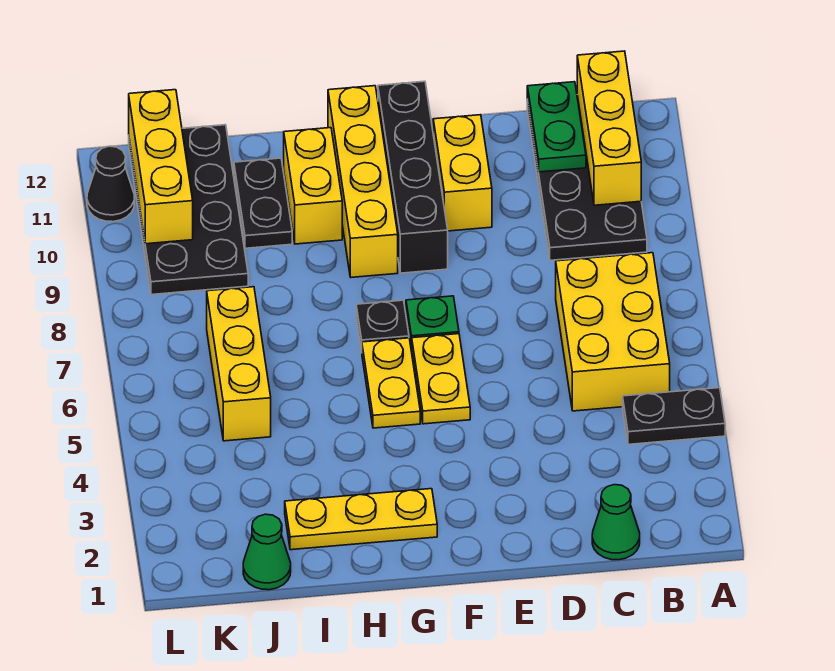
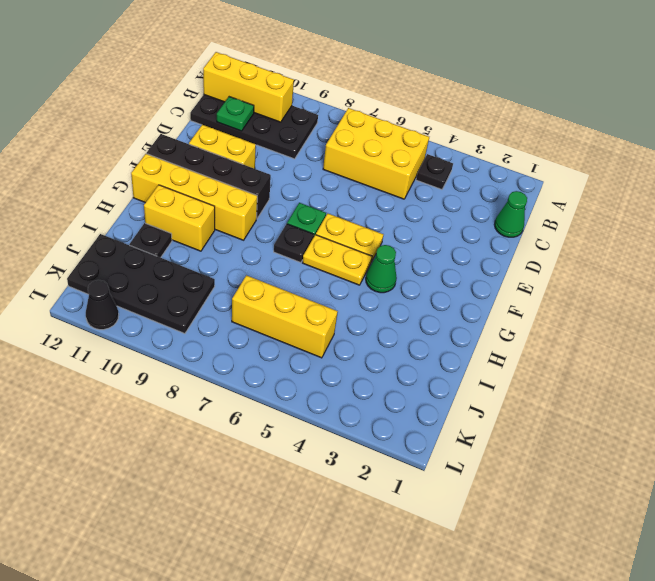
black 1x2 plate [623,388,725,445] -> black 1x1 plate [416,154,453,189]
green 1x2 plate [527,82,586,172] -> green 1x1 plate [217,97,254,131]
yellow 1x3 plate [285,489,437,550] -> none
black 1x2 plate [234,158,292,248] -> black 1x1 plate [130,223,172,258]
green 1x1 cone [243,514,291,590] -> green 1x1 cone moved to [366,245,397,293]
yellow 1x3 brick [129,90,193,244] -> none

